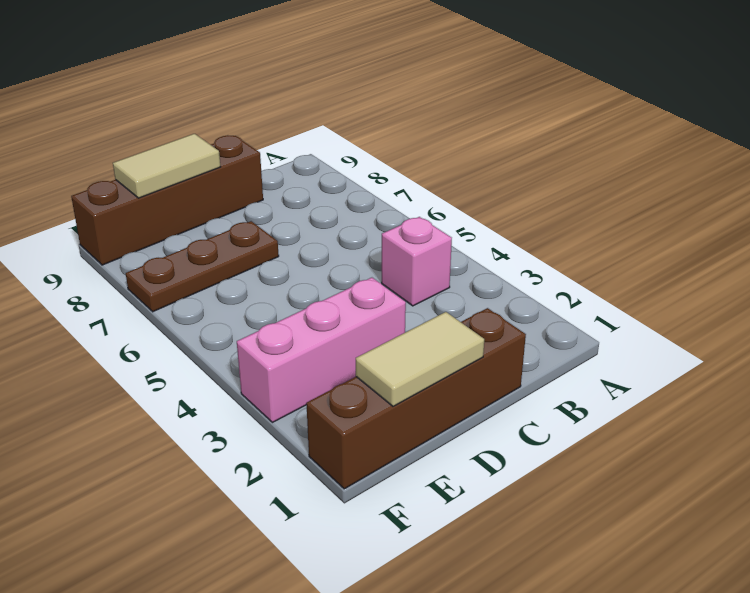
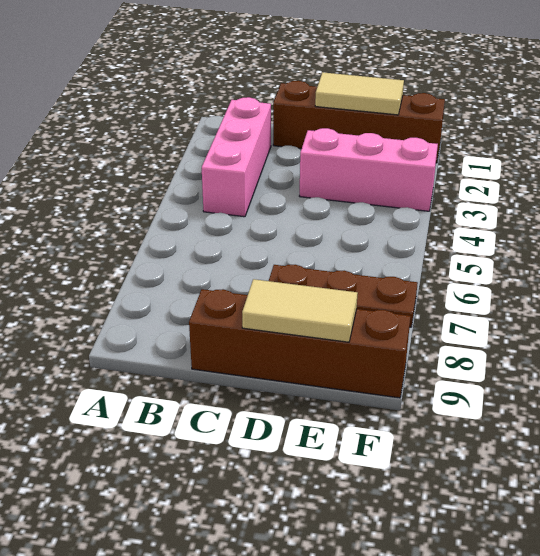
pink 1x1 brick [382,217,452,306] -> pink 1x3 brick [202,97,271,217]

